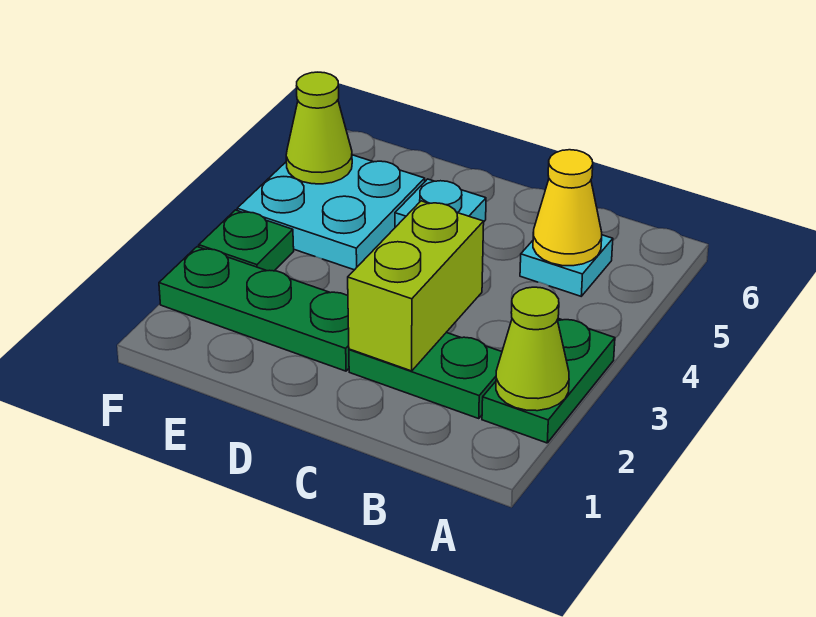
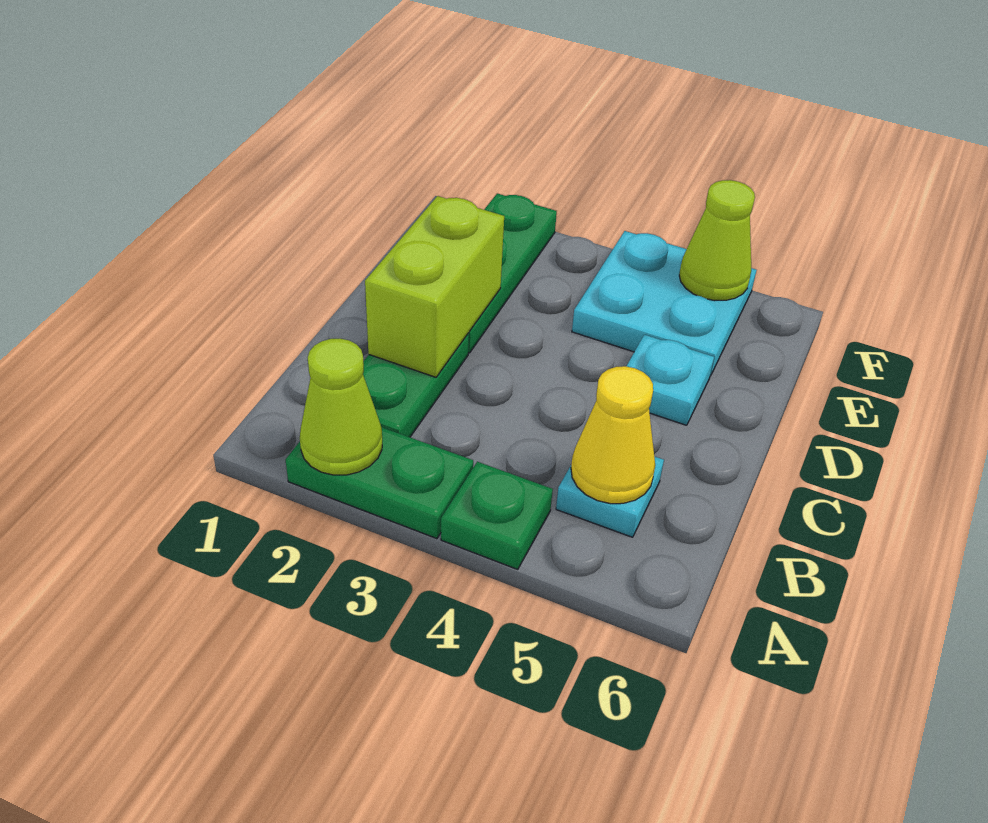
lime 1x2 brick [348,201,484,371] -> lime 1x2 brick turned to [365,196,504,377]
green 1x1 plate [199,210,294,271] -> green 1x1 plate moved to [441,462,553,569]

